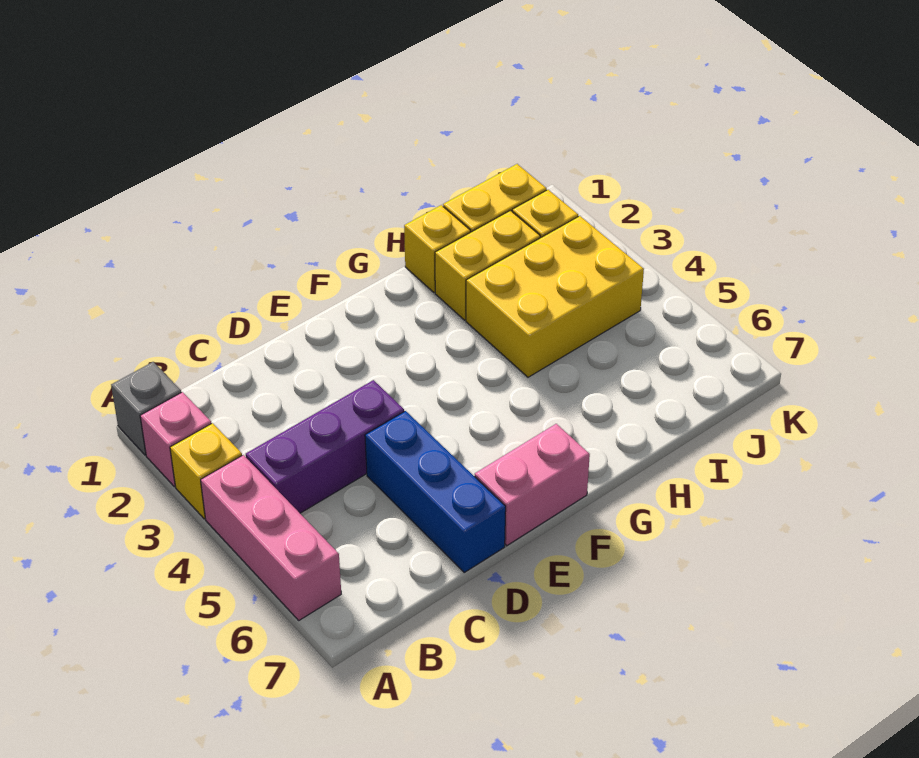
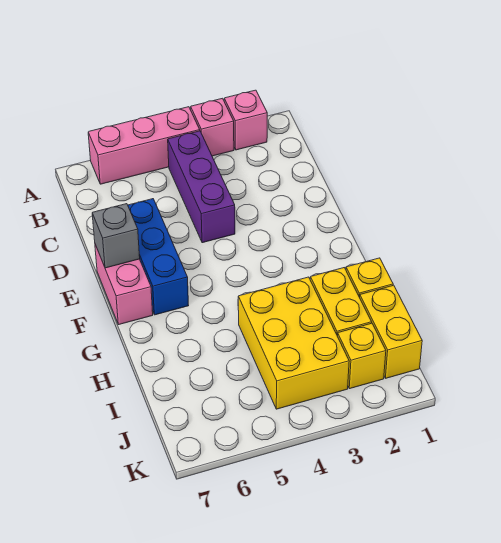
grey 1x1 brick [111,362,181,455] -> grey 1x1 brick moved to [92,204,140,268]
yellow 1x1 brick [170,423,242,519] -> pink 1x1 brick [191,98,234,156]
blue 1x3 brick [365,411,506,572] -> blue 1x3 brick turned to [128,199,189,315]

